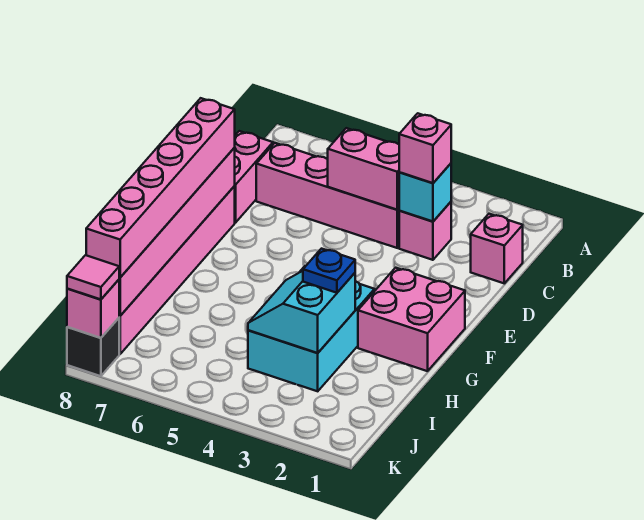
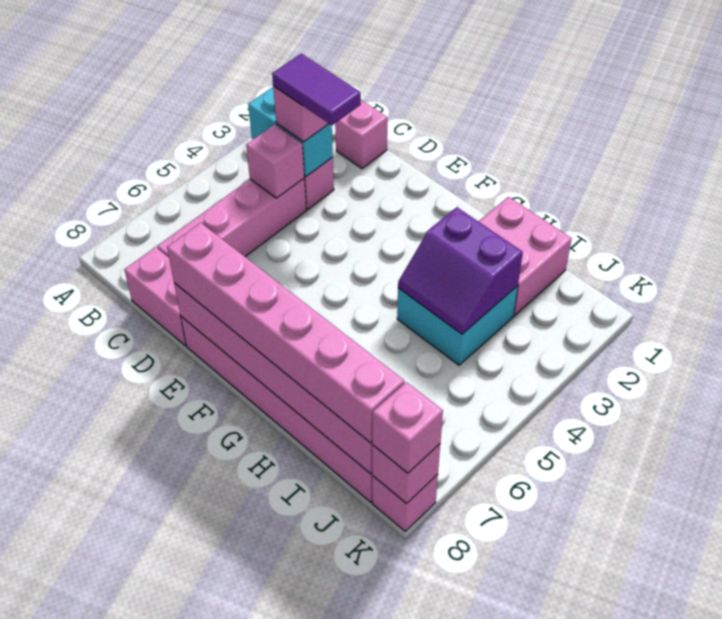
cyan 1x1 brick [399,164,451,221] -> cyan 1x2 brick [248,87,333,177]
none -> purple 1x2 tile [272,54,361,125]
pink 1x2 brick [328,128,400,210] -> pink 1x1 brick [246,125,304,198]
pink 2x2 brick [358,268,465,371] -> pink 2x2 brick moved to [478,197,572,316]
cyan 2x3 brick [248,266,375,391] -> cyan 2x2 brick [397,286,518,365]
cyan 2x2 slope [248,271,355,353] -> purple 2x2 slope [398,207,523,334]
blue 1x1 plate [303,249,355,293] -> none
black 1x1 brick [67,318,119,376] -> pink 1x1 brick [372,475,438,531]
pink 1x1 tile [67,255,119,299] -> pink 1x1 brick [372,382,443,473]

